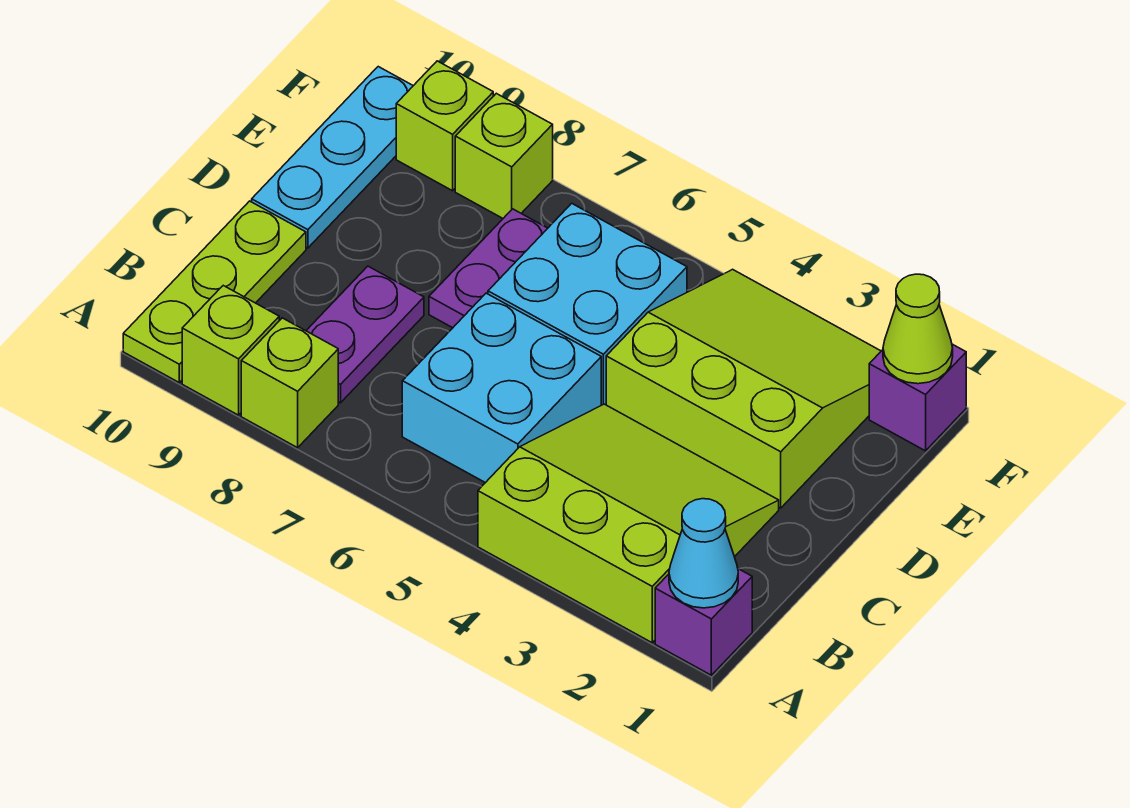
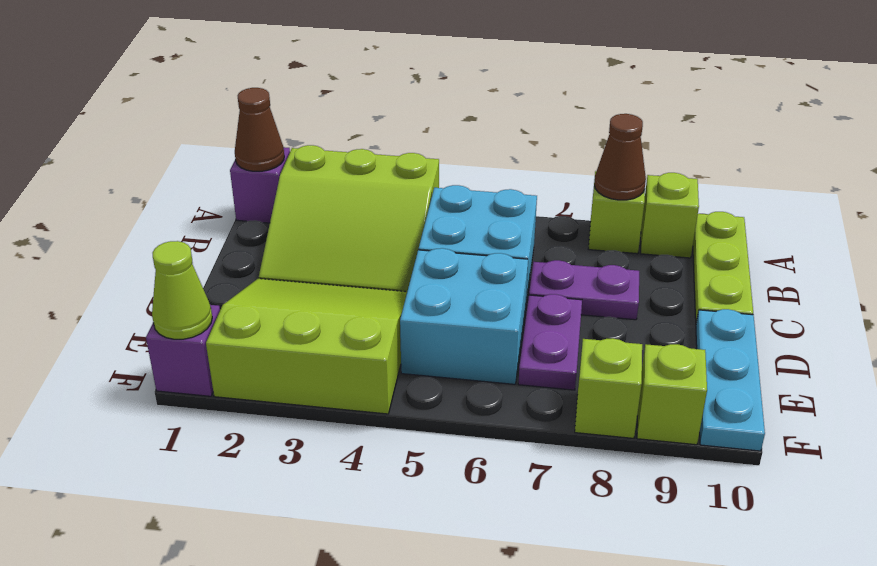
cyan 1x1 cone [669,499,738,608] -> brown 1x1 cone [235,88,284,171]
none -> brown 1x1 cone [594,114,646,200]
purple 1x2 plate [306,266,424,403] -> purple 1x2 plate turned to [529,260,639,320]
lime 3x3 slope [606,269,881,508] -> lime 3x3 slope turned to [206,279,407,414]

